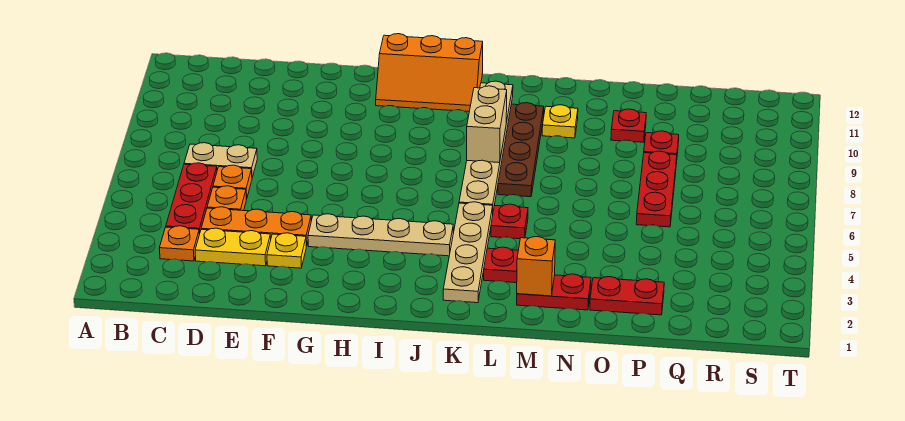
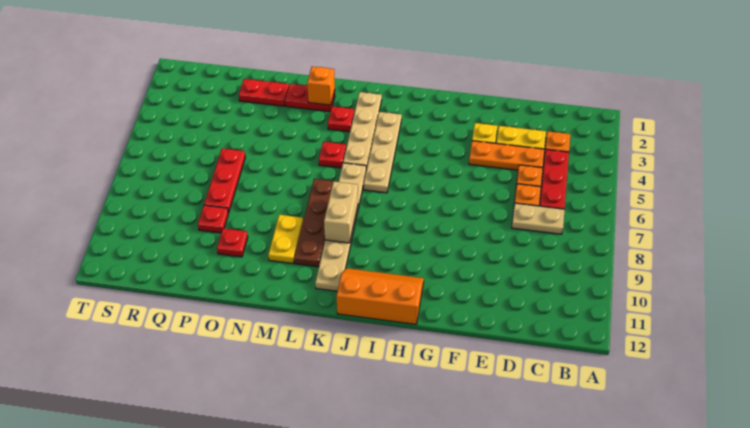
tan 1x4 plate [308,214,453,256] -> tan 1x4 plate turned to [364,112,402,193]
yellow 1x1 plate [542,105,578,138] -> yellow 1x2 plate [268,215,303,263]

